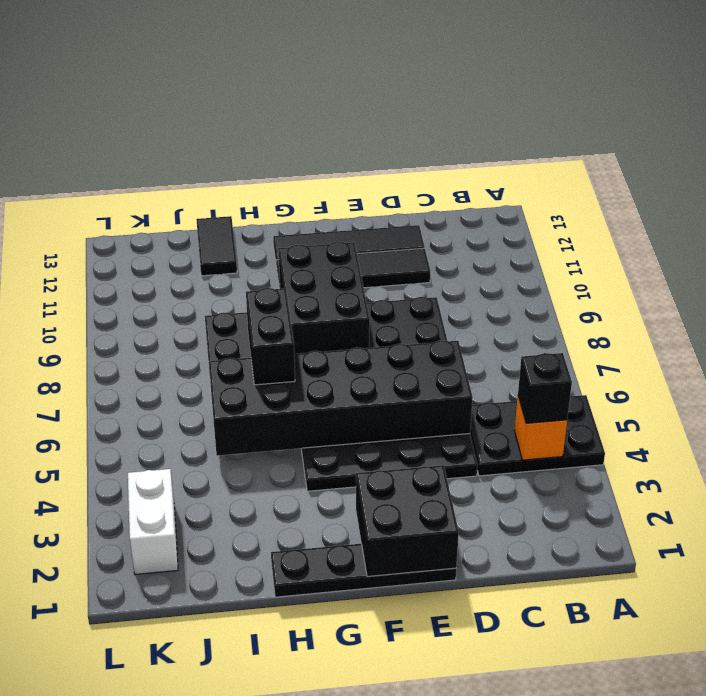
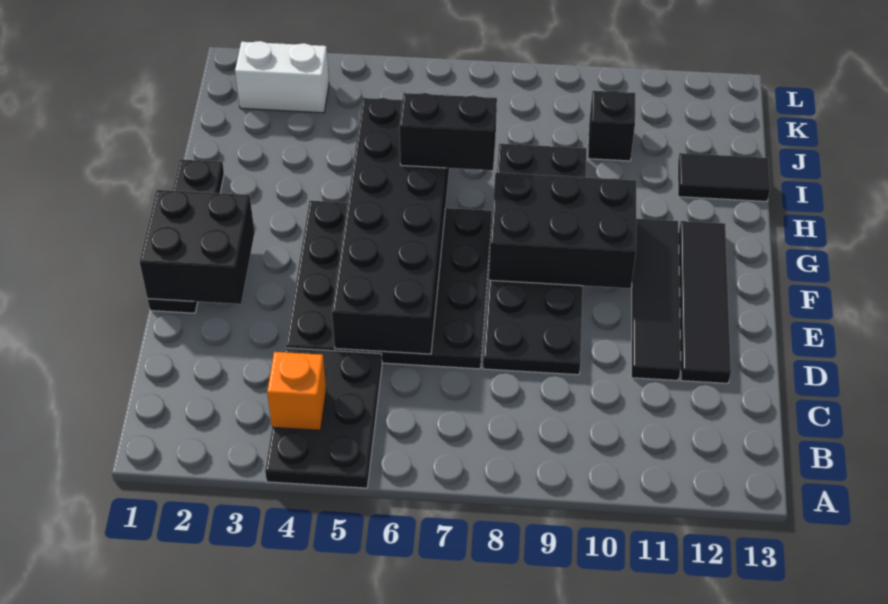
black 1x1 brick [518,353,572,423] -> black 1x1 brick moved to [588,90,635,161]

